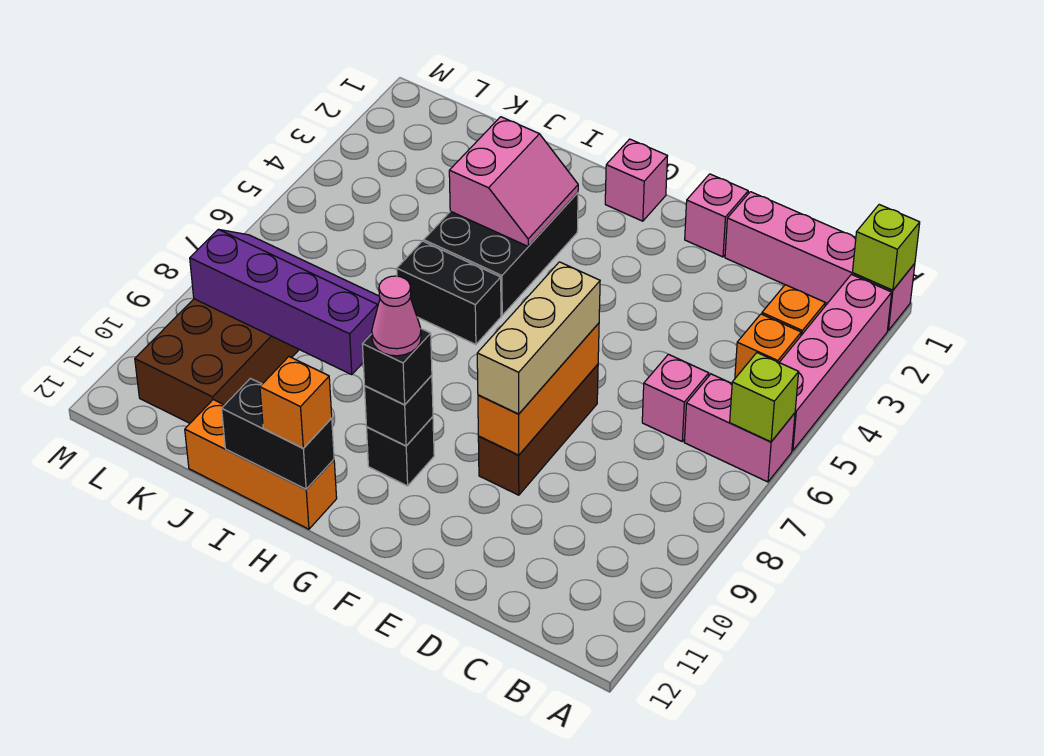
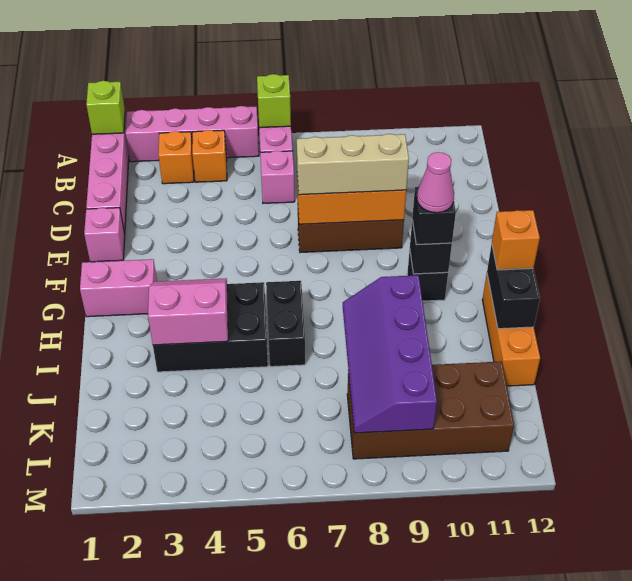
pink 1x1 brick [605,139,667,221] -> pink 1x2 brick [80,259,157,317]

